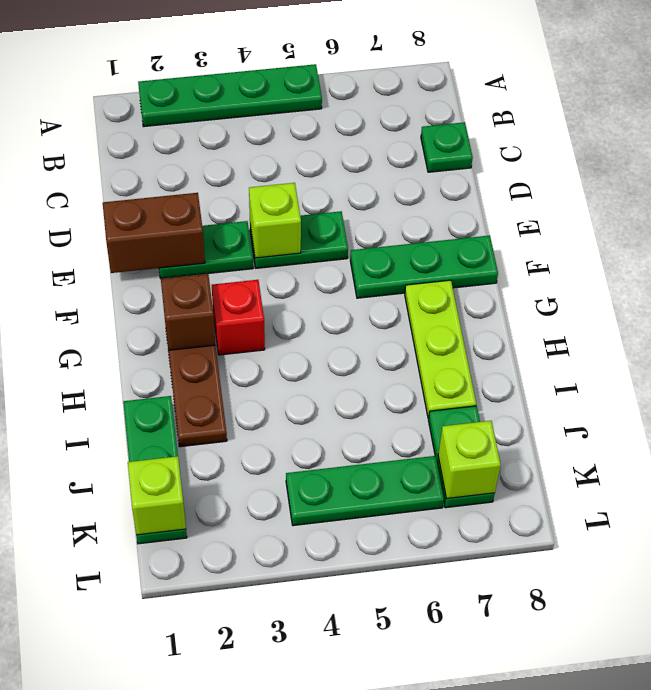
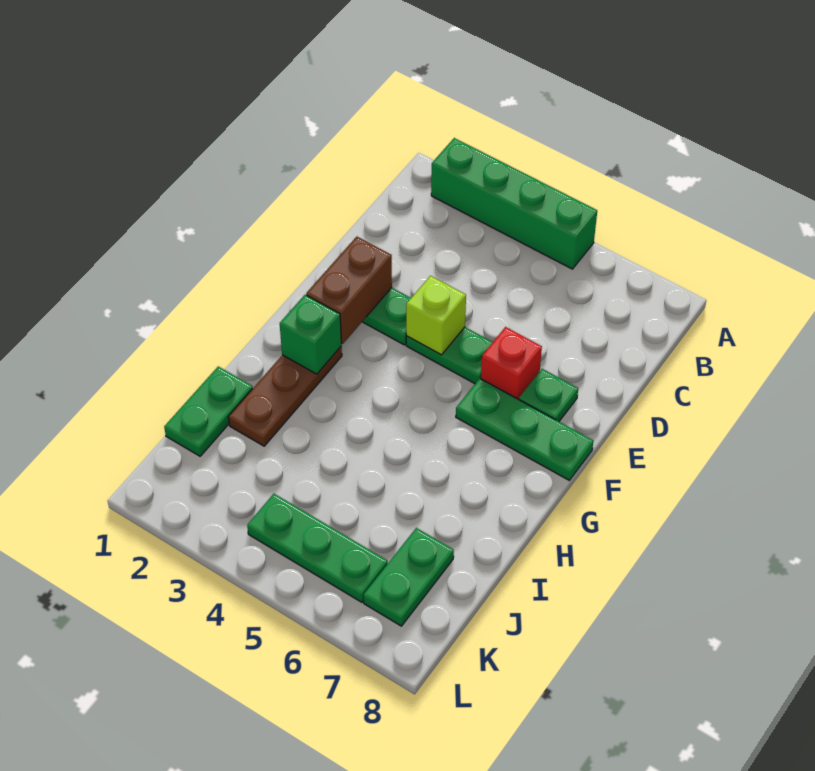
green 1x4 plate [138,64,322,127] -> green 1x4 brick [431,138,597,269]
green 1x1 plate [421,122,473,172] -> green 1x1 plate moved to [519,369,578,421]
brown 1x2 brick [103,193,205,273] -> brown 1x2 brick turned to [306,237,392,344]
brown 1x1 brick [161,274,215,350] -> green 1x1 brick [280,295,341,374]
red 1x1 brick [212,280,265,355] -> red 1x1 brick moved to [481,327,542,399]
lime 1x3 plate [405,280,476,418] -> none
green 1x3 plate [123,396,187,544] -> green 1x2 plate [164,366,253,456]
lime 1x1 brick [128,456,186,535] -> none
lime 1x1 brick [438,421,501,499] -> none

